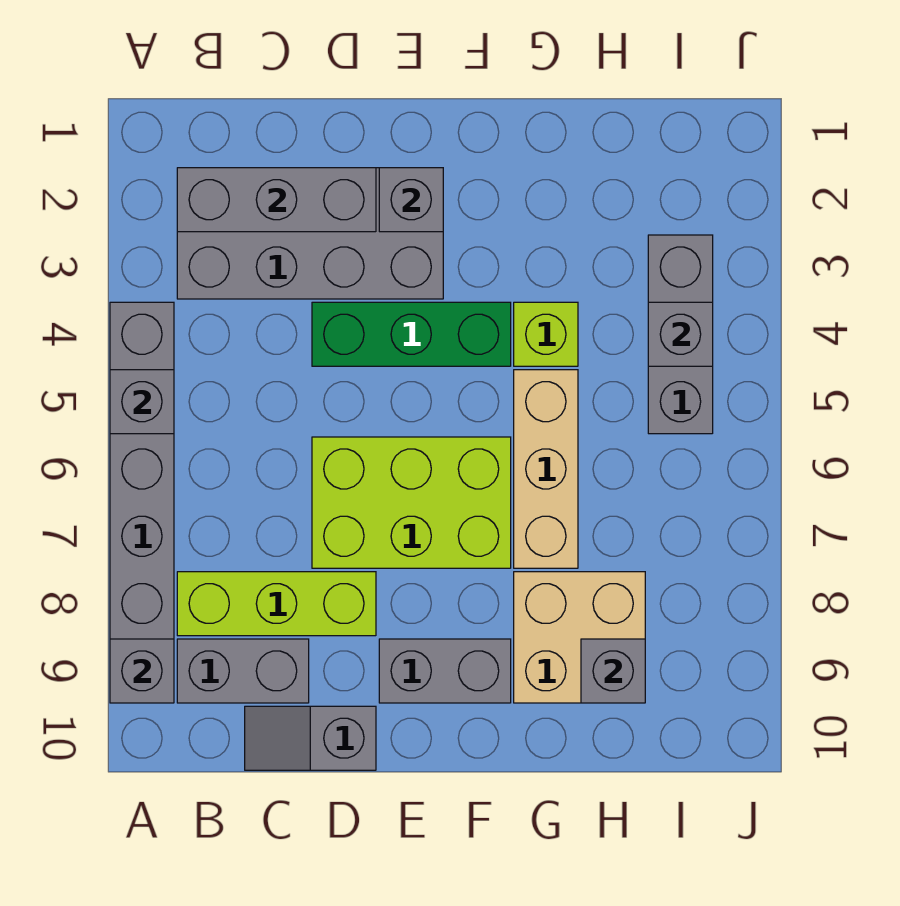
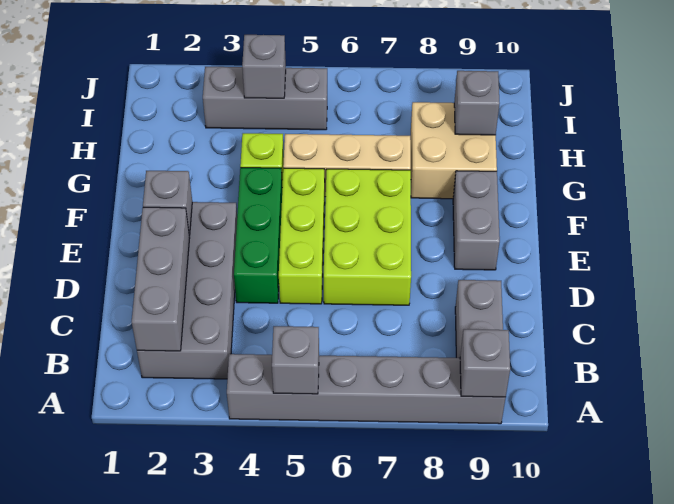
lime 1x3 brick [177,572,376,636] -> lime 1x3 brick moved to [279,168,325,304]
grey 1x2 slope [245,706,376,770] -> none

